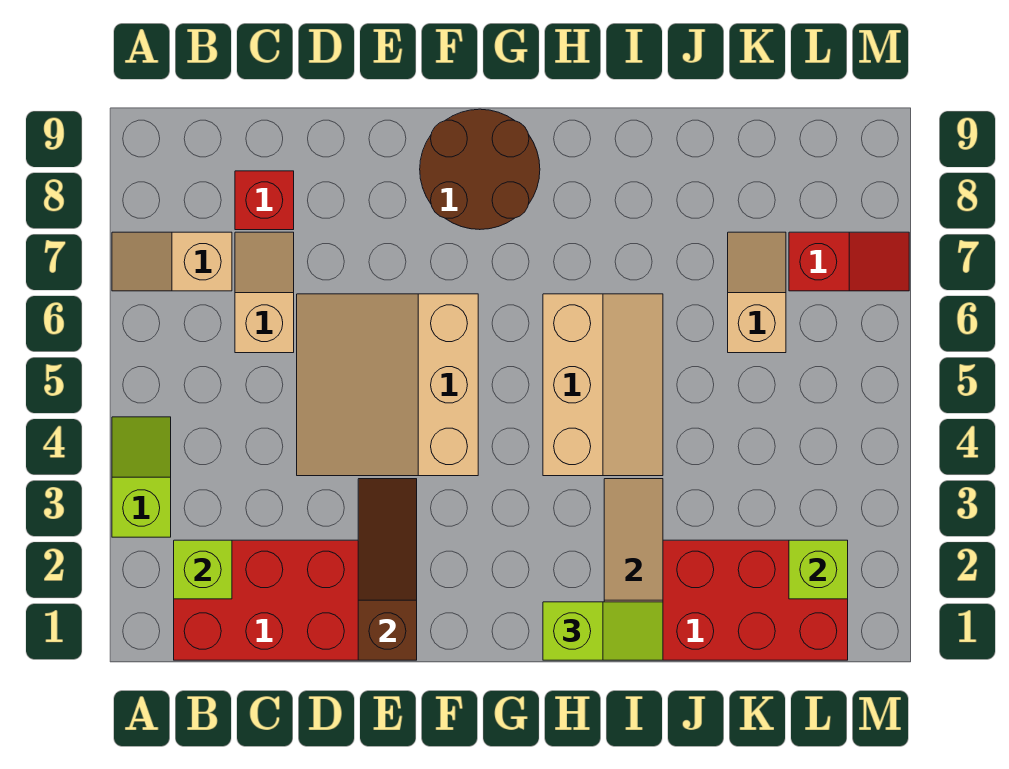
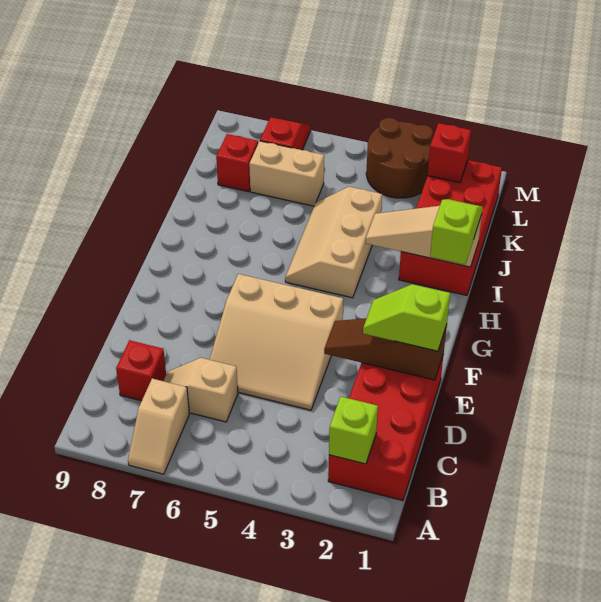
lime 1x2 slope [112,417,171,537] -> lime 1x2 slope moved to [363,284,450,351]
brown 2x2 round brick [420,109,540,230] -> brown 2x2 round brick moved to [366,118,433,198]
tan 2x3 slope [543,294,663,476] -> tan 2x3 slope turned to [285,187,382,298]
tan 1x2 slope [728,232,786,353] -> tan 1x2 brick [249,141,324,206]
none -> red 1x1 brick [216,134,258,192]
lime 1x1 brick [789,540,848,599] -> red 1x1 brick [428,123,471,183]

